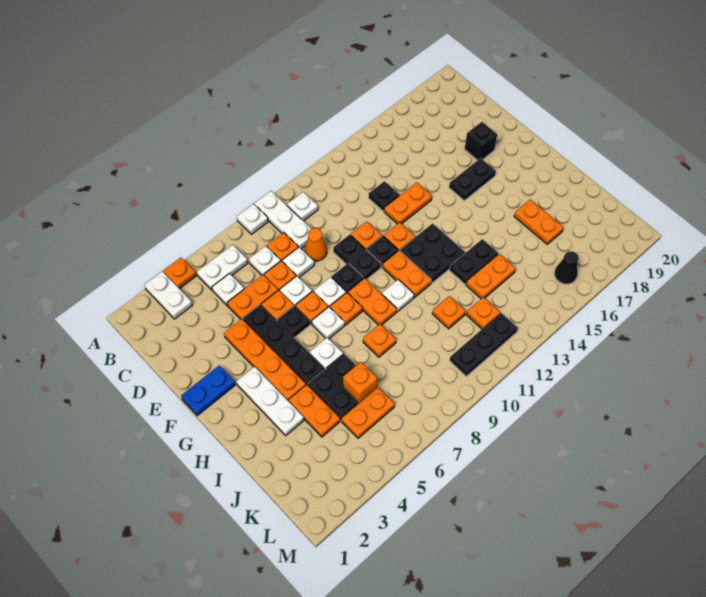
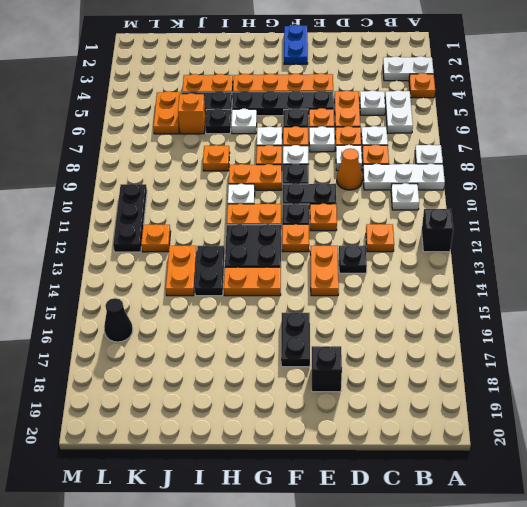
none -> black 1x1 brick [422,209,453,252]
white 1x3 plate [236,367,304,436] -> none
orange 1x2 plate [514,200,563,244] -> orange 1x2 plate moved to [224,267,281,296]
orange 1x1 plate [432,296,466,329] -> orange 1x1 plate moved to [366,224,394,252]

